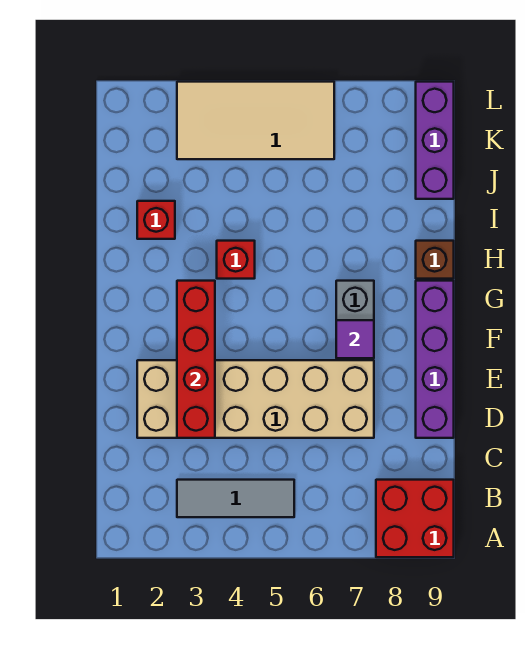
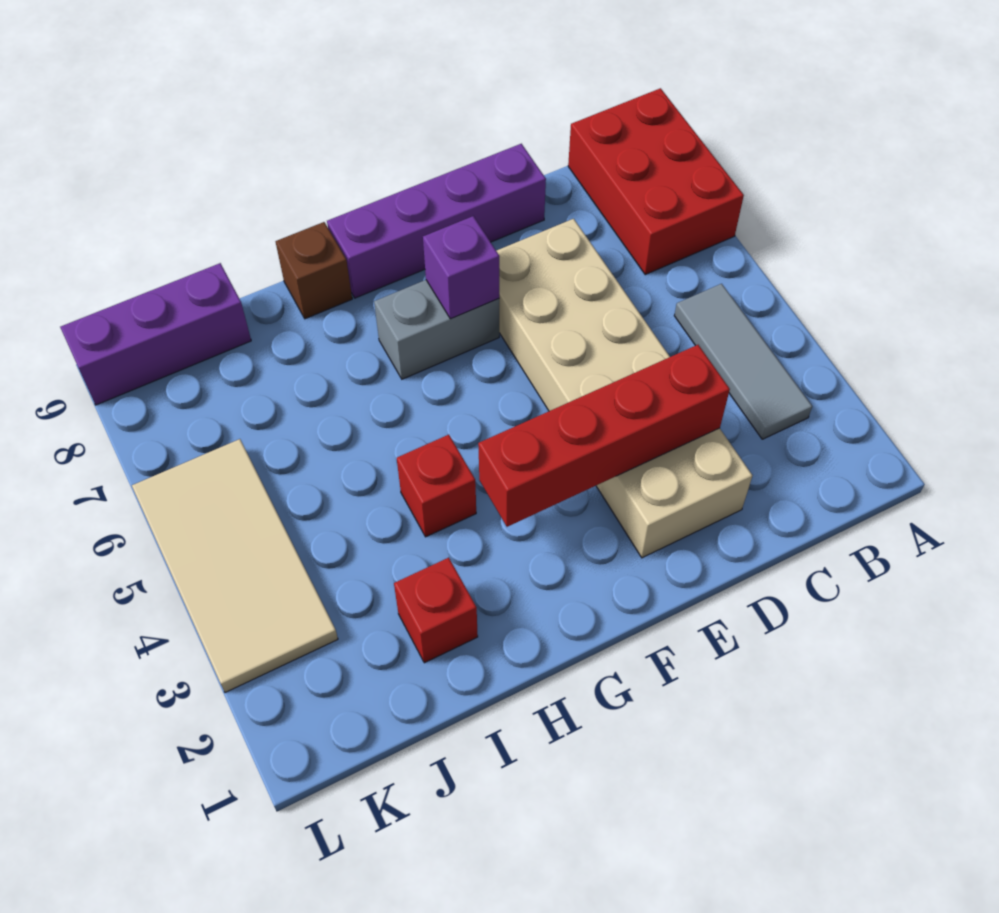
red 2x2 brick [376,480,454,557] -> red 2x3 brick [568,88,744,275]
purple 1x1 tile [336,320,374,358] -> purple 1x1 brick [423,216,499,319]

